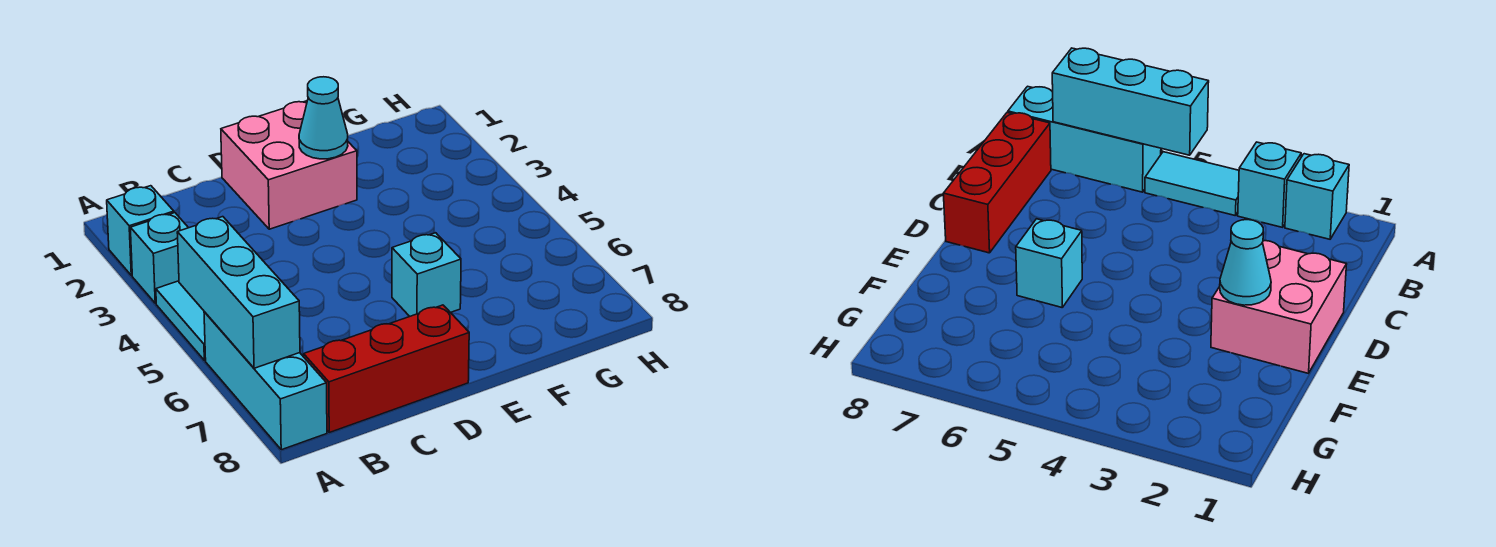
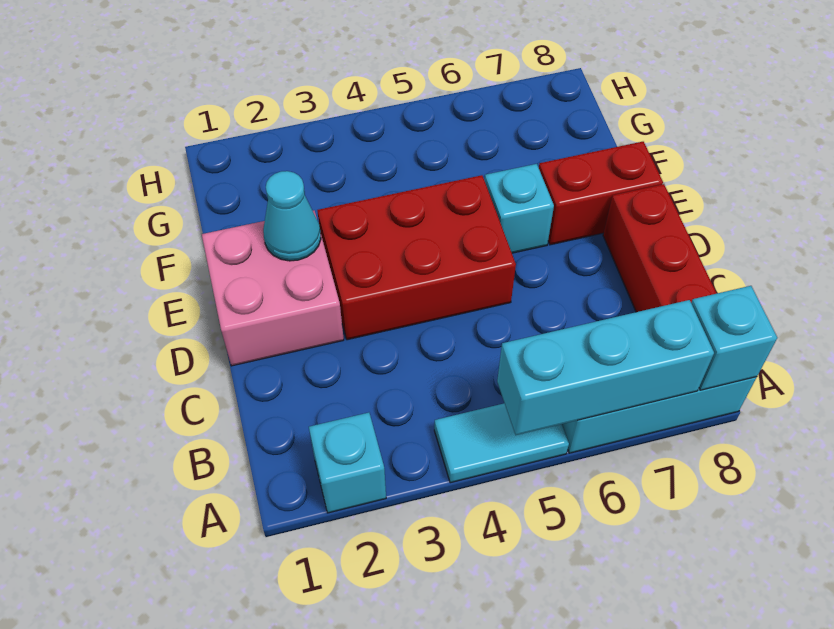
cyan 1x1 brick [130,213,188,303] -> cyan 1x1 brick moved to [691,286,777,390]
none -> red 2x3 brick [317,175,516,340]
none -> red 1x2 brick [539,142,663,245]

